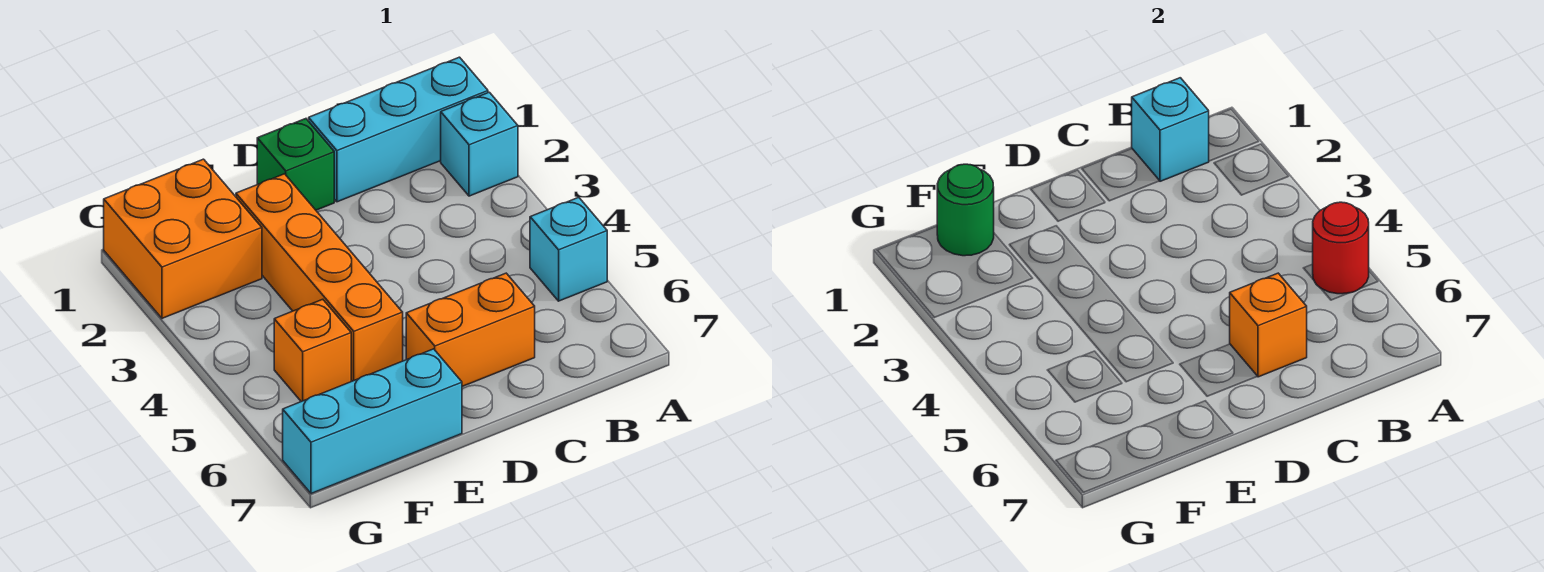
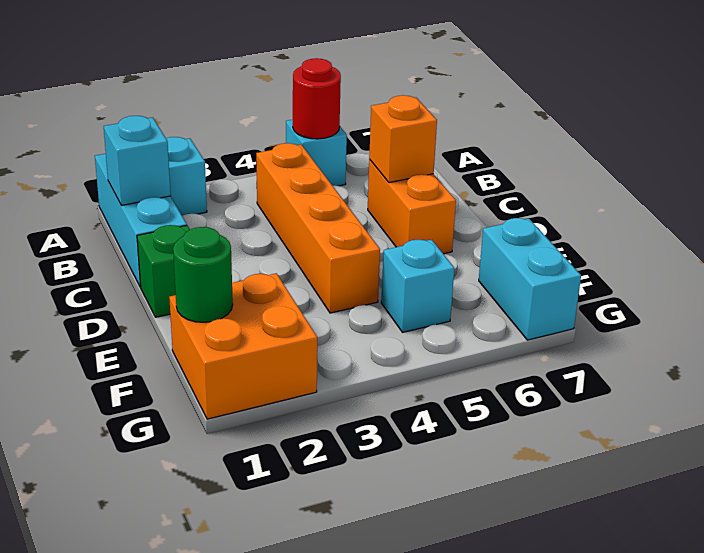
orange 1x4 brick [236,174,403,381] -> orange 1x4 brick turned to [256,143,380,313]
cyan 1x3 brick [283,349,462,494] -> cyan 1x2 brick [479,218,581,340]
orange 1x1 brick [274,299,351,402] -> cyan 1x1 brick [381,240,454,333]

